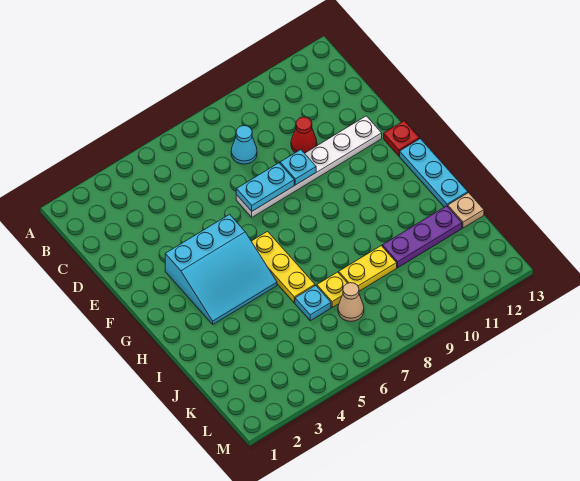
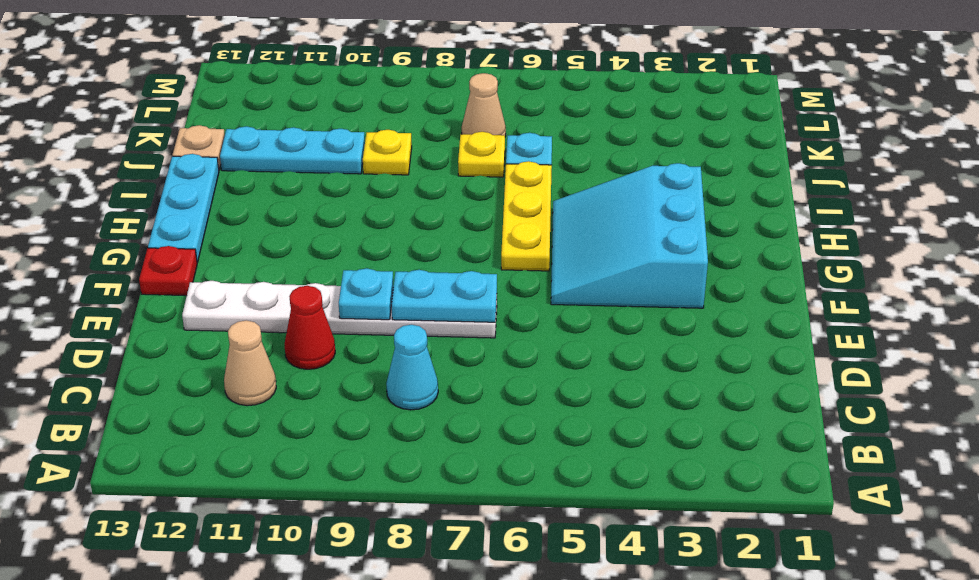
none -> tan 1x1 cone [224,320,276,406]
cyan 3x3 slope [165,214,277,324] -> cyan 3x3 slope turned to [551,163,708,308]
yellow 1x2 plate [339,246,397,291] -> yellow 1x1 plate [363,130,412,175]
purple 1x3 plate [382,206,462,268] -> cyan 1x3 plate [220,126,365,174]

